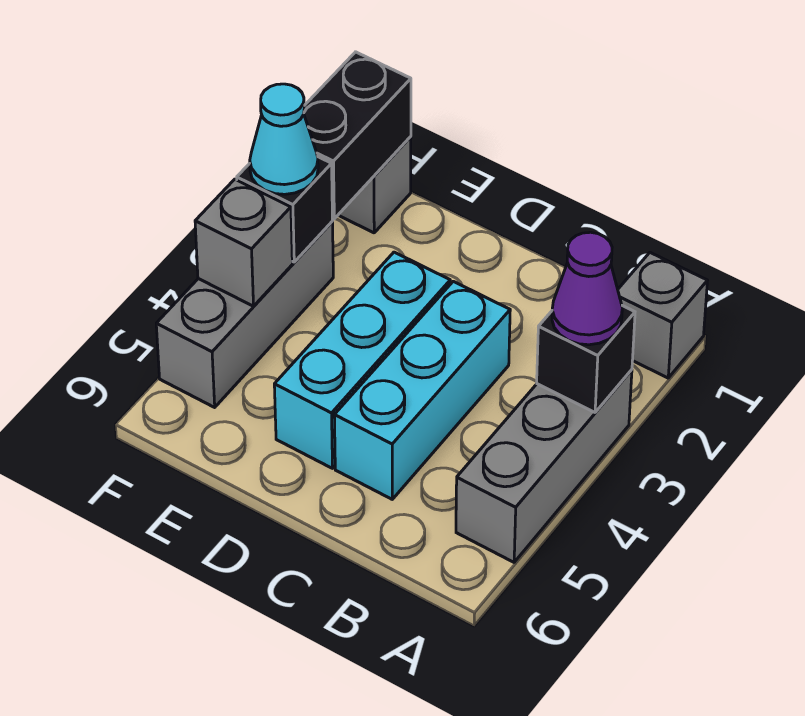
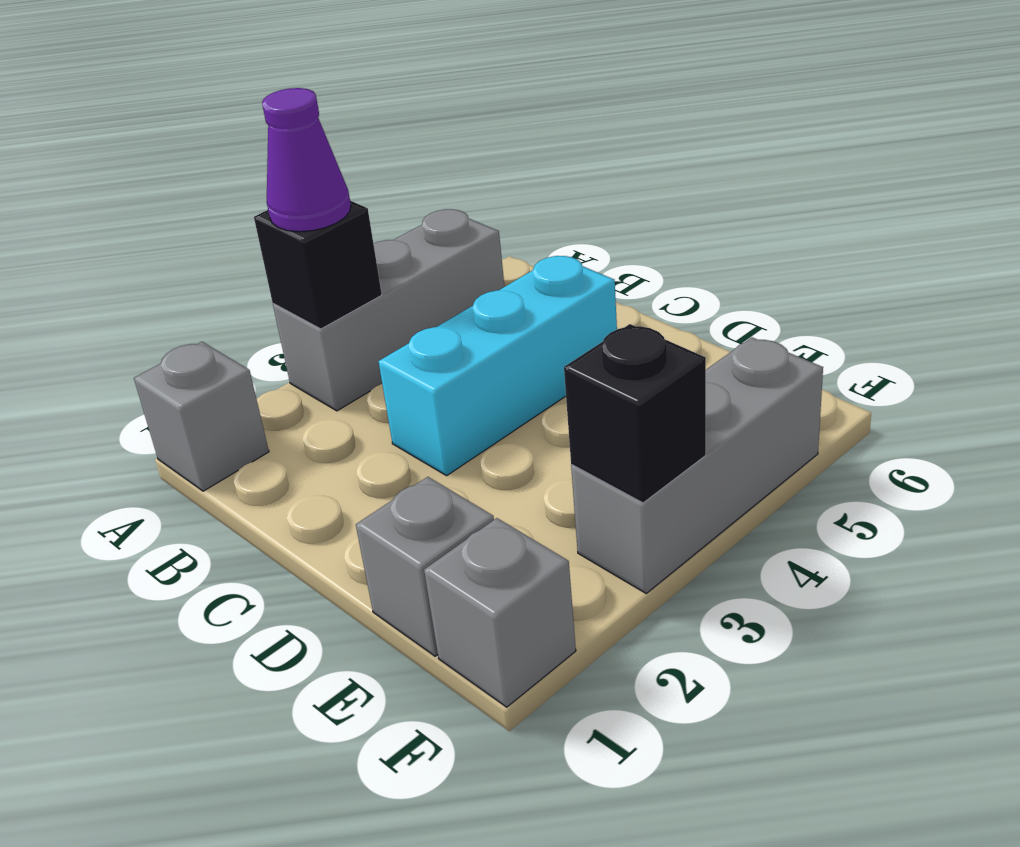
cyan 1x3 brick [274,252,450,468] -> none
black 1x2 brick [304,52,411,219] -> none
cyan 1x1 cone [250,84,318,194] -> none
grey 1x1 brick [195,179,292,306] -> grey 1x1 brick moved to [356,477,494,656]

